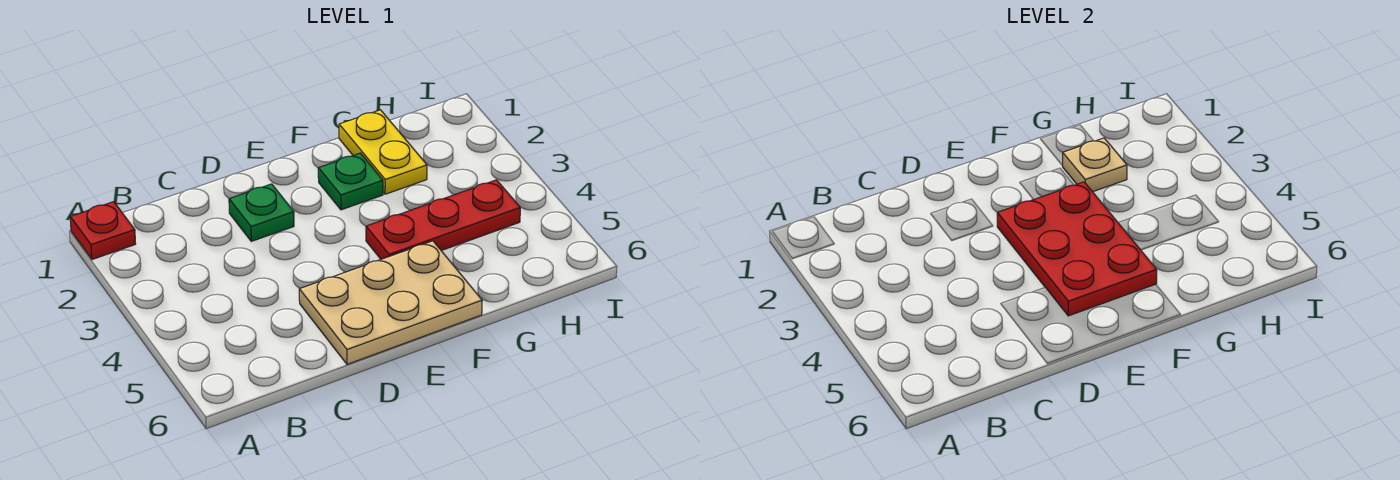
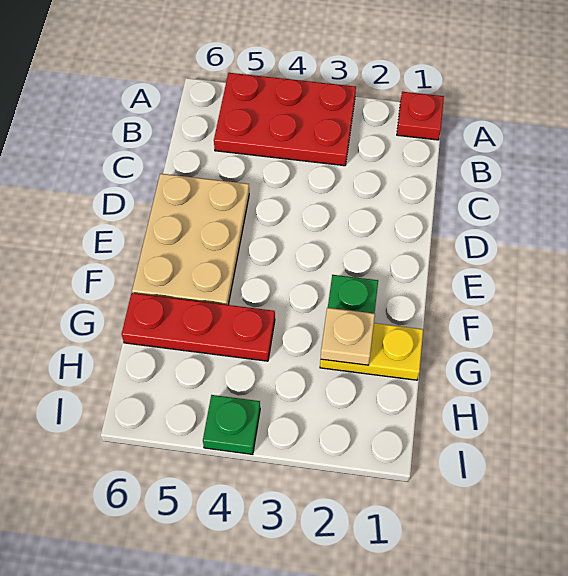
green 1x1 plate [229,184,294,241] -> green 1x1 plate moved to [203,395,260,454]
red 2x3 plate [997,182,1157,316] -> red 2x3 plate moved to [214,73,356,166]
red 1x3 plate [366,180,520,259] -> red 1x3 plate turned to [122,293,275,361]

